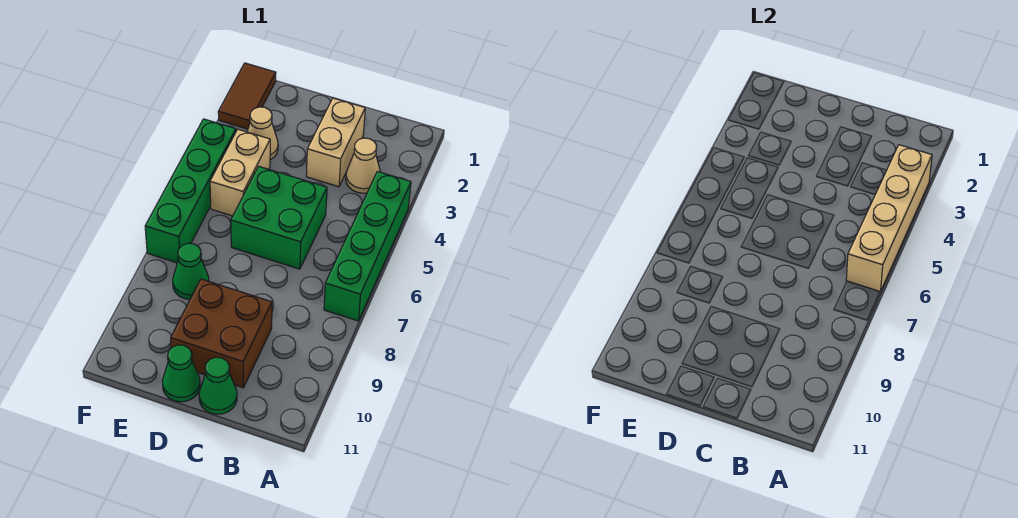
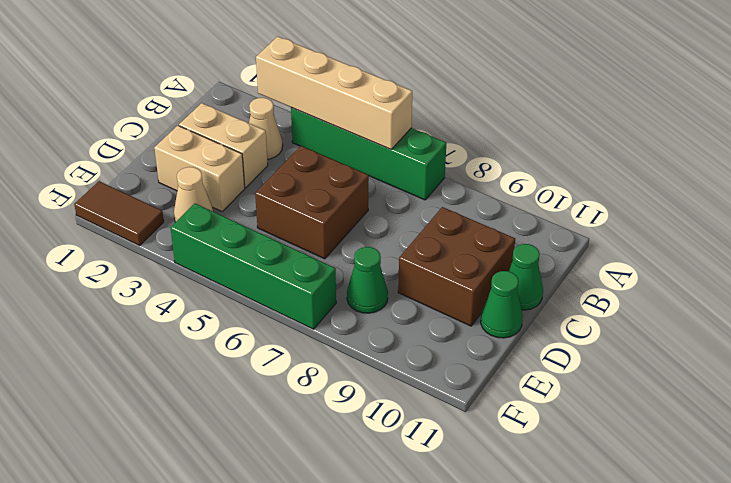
green 2x2 brick [231,166,327,269] -> brown 2x2 brick [255,146,369,259]
tan 1x2 brick [210,129,270,216] -> tan 1x2 brick moved to [154,126,245,211]

